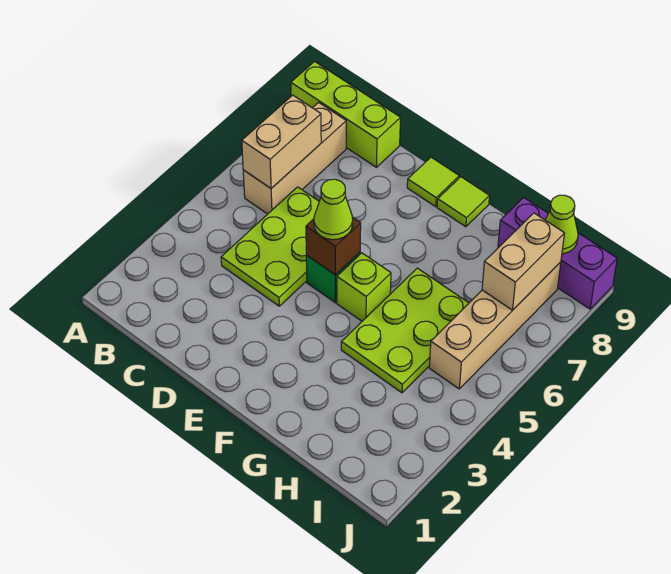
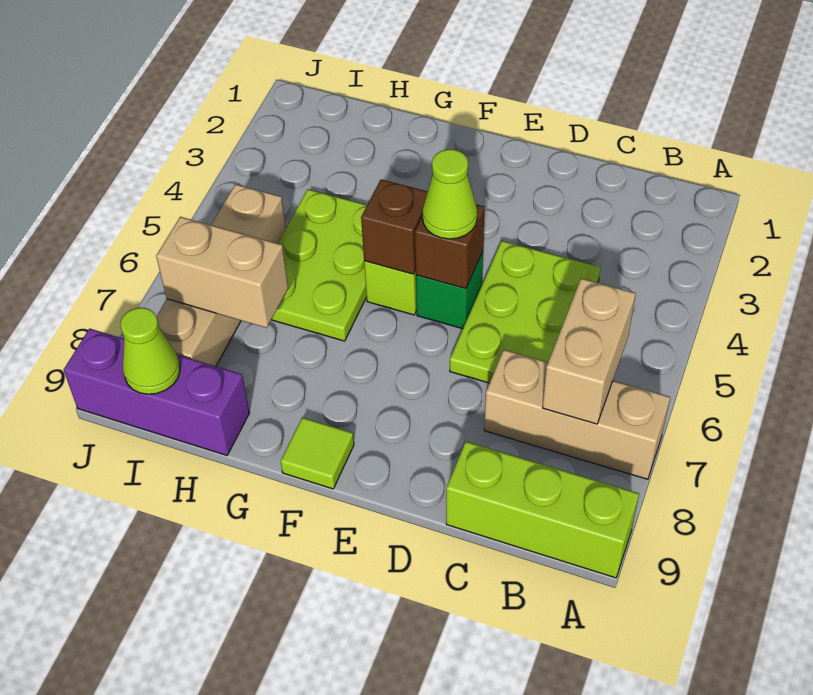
tan 1x3 brick [243,103,346,214] -> tan 1x3 brick turned to [484,350,670,479]
lime 1x1 tile [407,157,459,207] -> none
none -> brown 1x1 brick [361,179,428,274]
tan 1x2 brick [482,213,564,310] -> tan 1x2 brick turned to [156,217,288,328]

